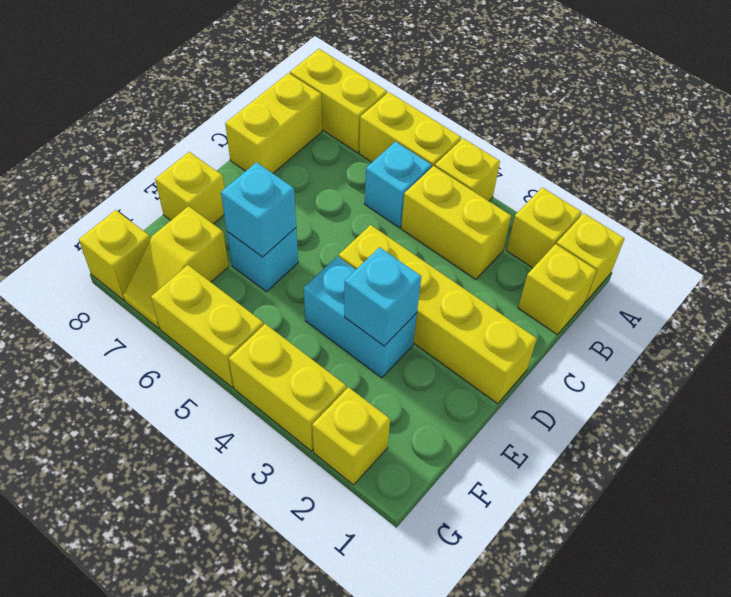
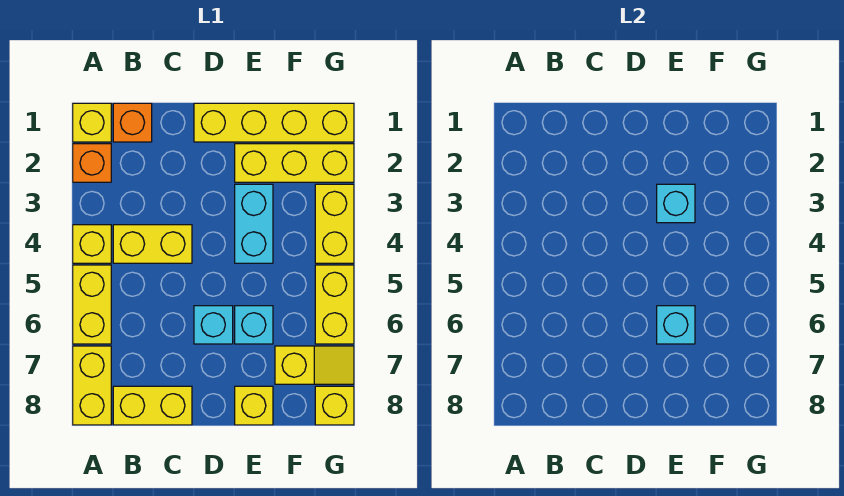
yellow 1x1 brick [507,187,582,268] -> orange 1x1 brick [73,144,111,182]
yellow 1x1 brick [518,244,597,335] -> orange 1x1 brick [113,103,152,142]
yellow 1x2 brick [401,166,511,279] -> yellow 1x2 brick turned to [113,225,192,263]
cyan 1x1 brick [365,142,432,227] -> cyan 1x1 brick moved to [194,306,233,344]
yellow 1x4 brick [339,225,537,404] -> yellow 1x4 brick turned to [194,103,354,142]
yellow 1x1 brick [312,387,390,485] -> yellow 1x3 brick [235,144,354,182]

